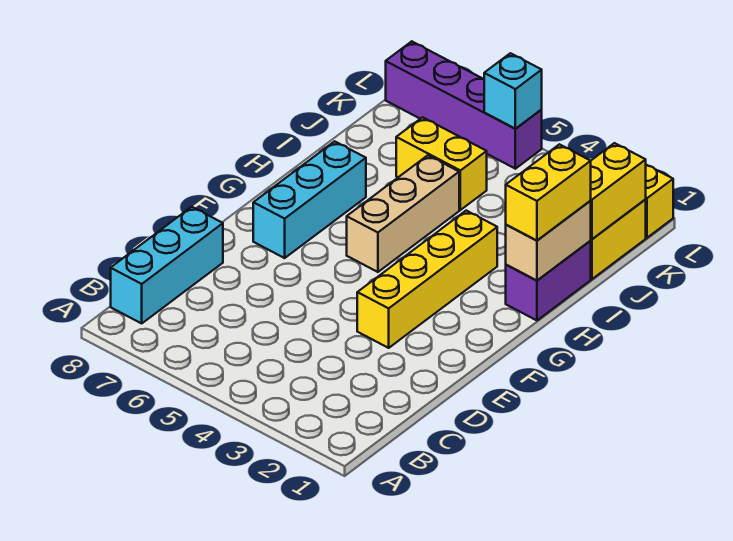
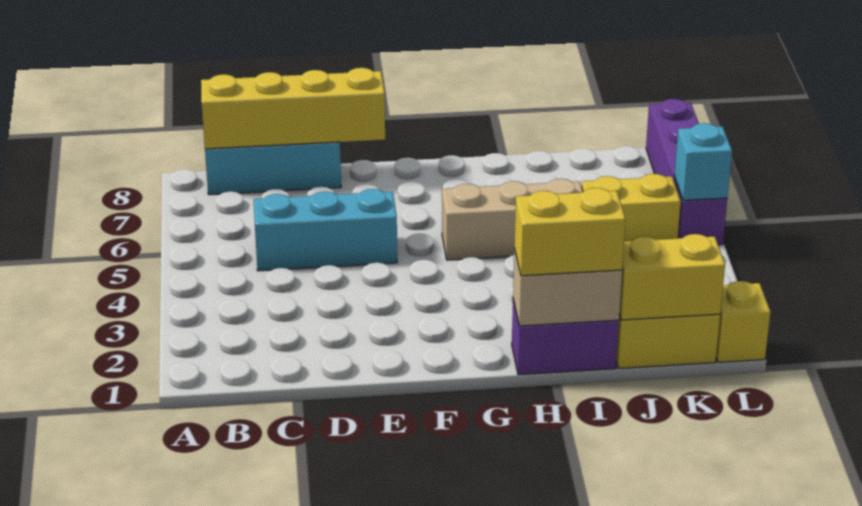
yellow 1x4 brick [357,211,497,348] -> yellow 1x4 brick moved to [201,68,385,149]
cyan 1x3 brick [253,141,366,258] -> cyan 1x3 brick moved to [253,189,397,271]
yellow 1x2 brick [396,117,487,210] -> yellow 1x2 brick turned to [582,174,681,242]

